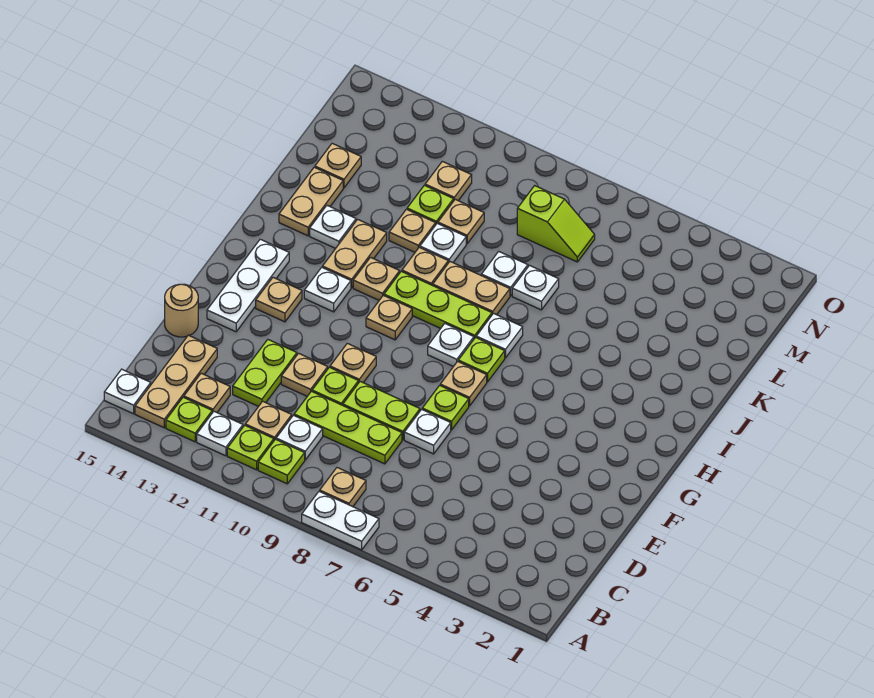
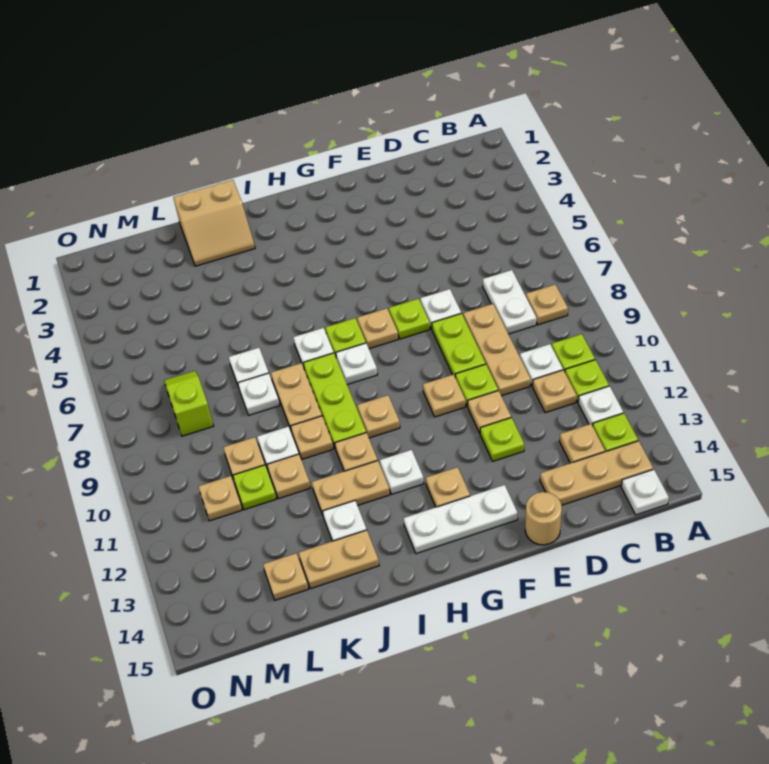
white 1x2 plate [302,491,379,550] -> white 1x2 plate moved to [483,270,537,334]
lime 1x3 plate [294,391,402,464] -> tan 1x3 plate [463,304,531,396]
lime 1x2 plate [233,340,297,406] -> lime 1x1 plate [480,418,524,461]
none -> tan 2x2 slope [173,180,255,266]

